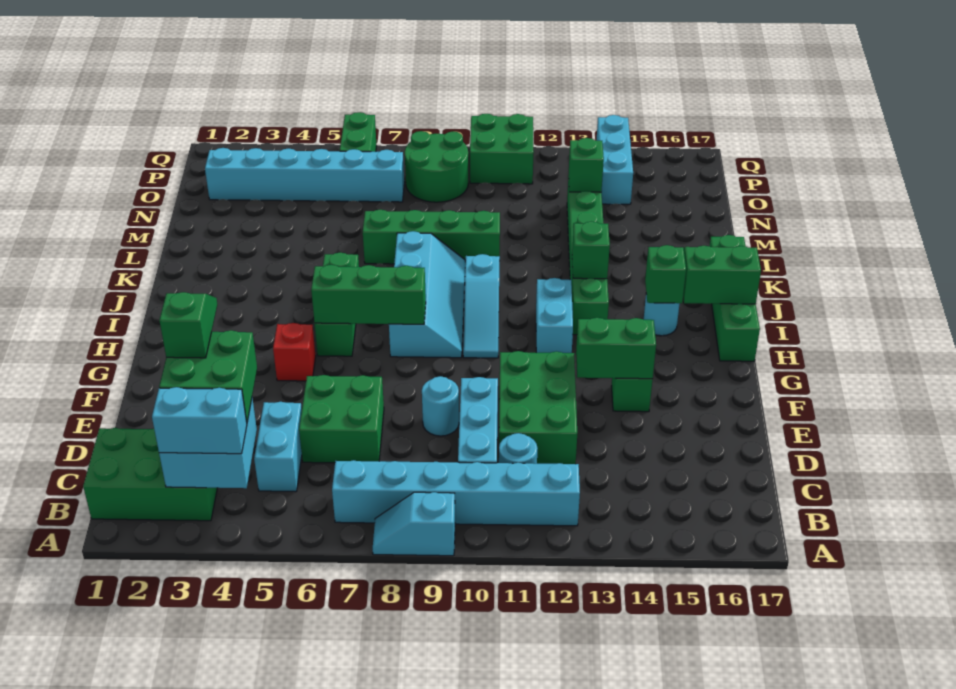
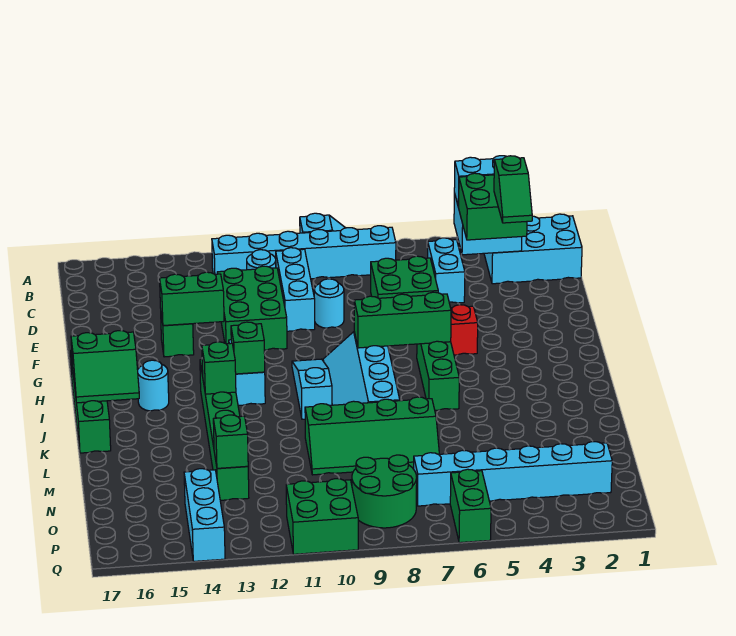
green 2x3 brick [83,428,217,521] -> cyan 2x3 brick [484,214,582,284]
green 1x1 brick [645,245,686,303] -> green 1x1 brick moved to [231,322,265,374]

